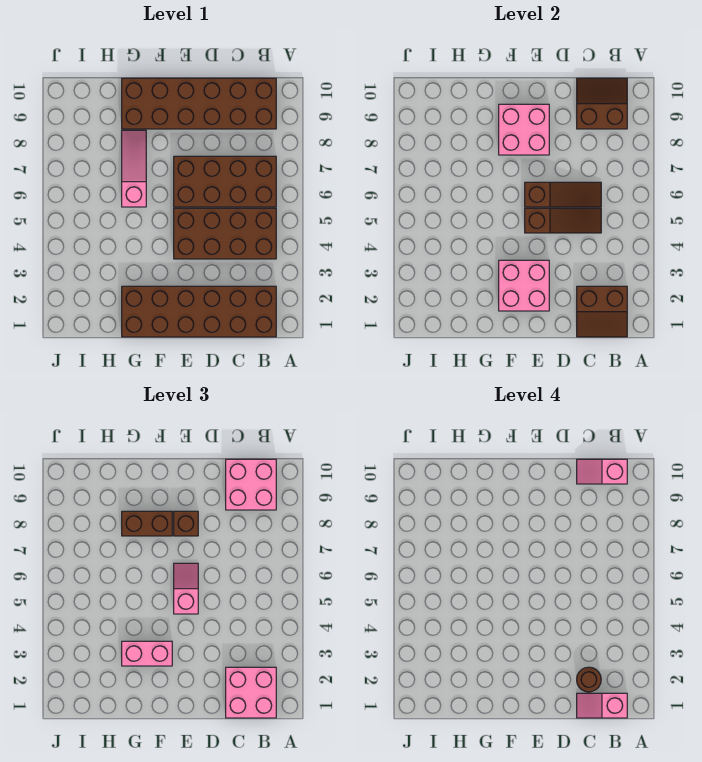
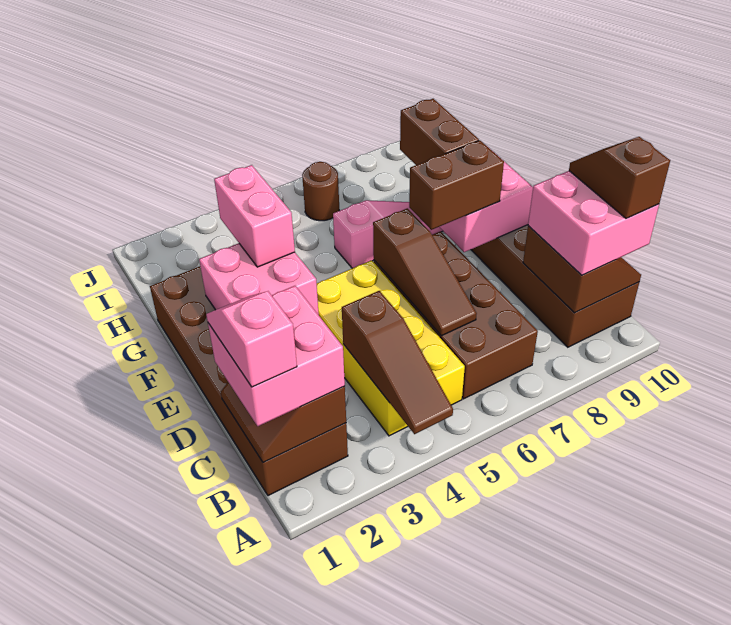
brown 2x4 brick [174,208,276,259] -> yellow 2x4 brick [317,260,465,436]
pink 1x2 slope [577,459,627,484] -> brown 1x2 slope [569,137,670,219]
brown 1x1 round brick [577,667,601,692] -> brown 1x1 round brick moved to [302,162,339,221]
brown 1x3 slope [525,208,601,233] -> brown 1x3 slope moved to [342,291,453,434]
pink 1x2 slope [174,563,198,614] -> none
brown 1x1 brick [174,511,198,536] -> brown 1x2 brick [409,140,504,230]

